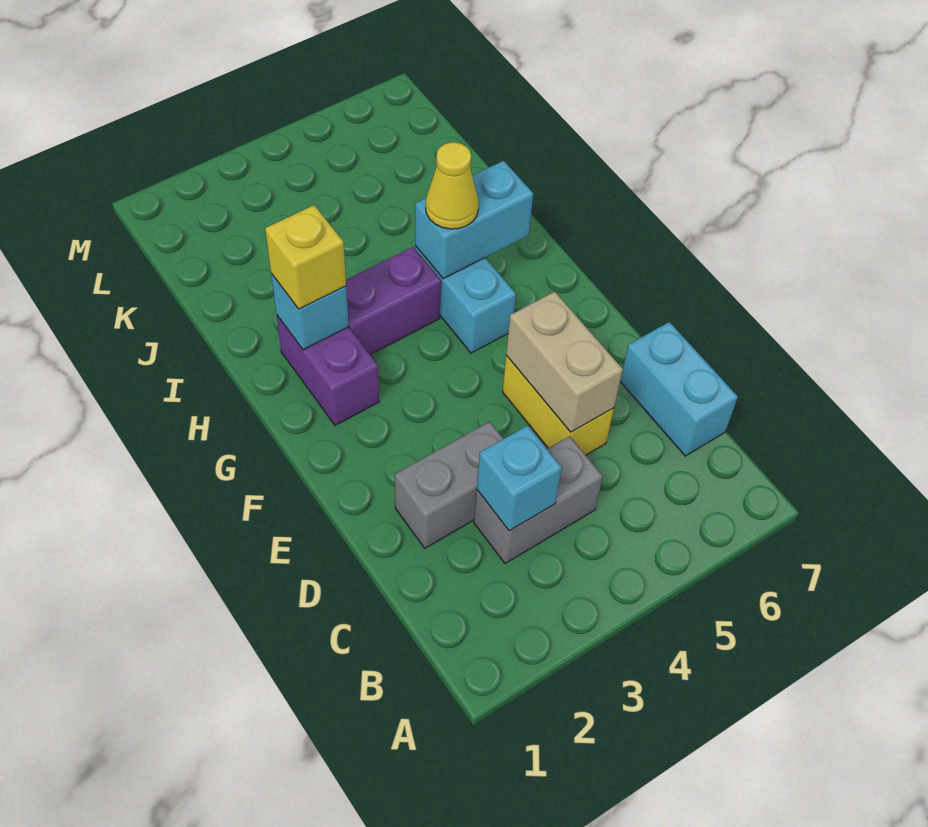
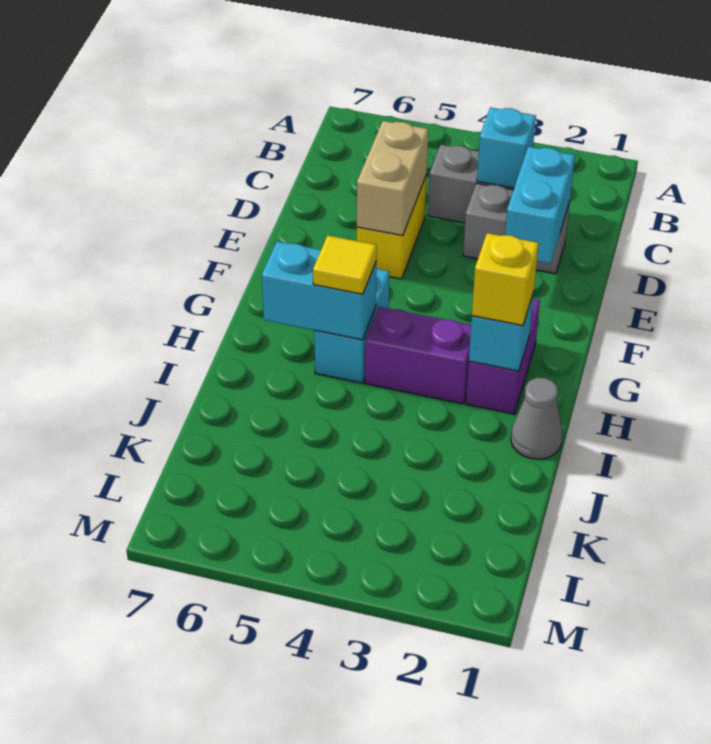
cyan 1x2 brick [620,322,738,456] -> cyan 1x2 brick moved to [505,147,575,264]
yellow 1x1 cone [426,142,479,229] -> yellow 1x1 tile [313,235,377,294]
none -> grey 1x1 cone [511,378,562,459]

